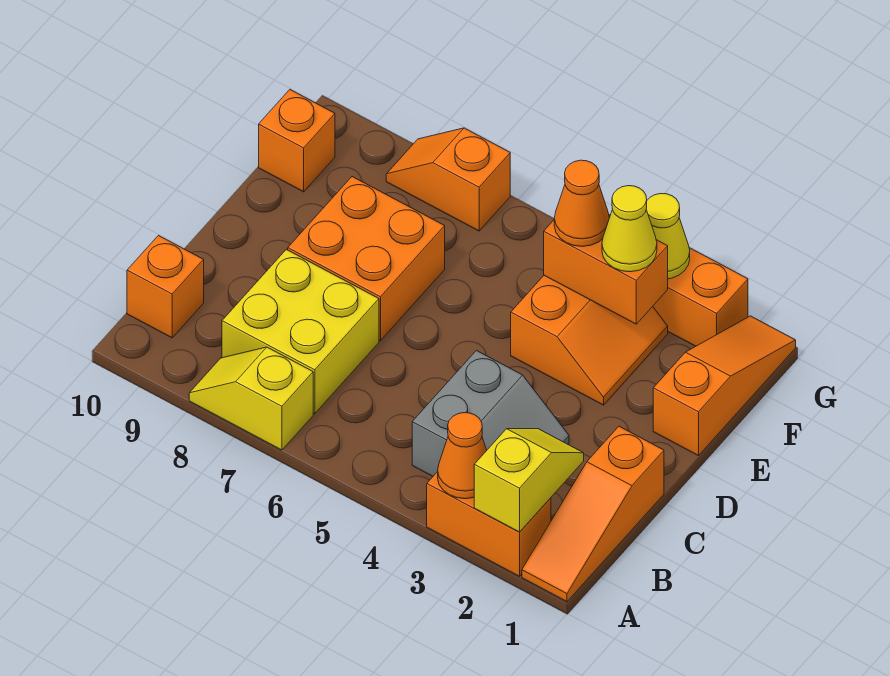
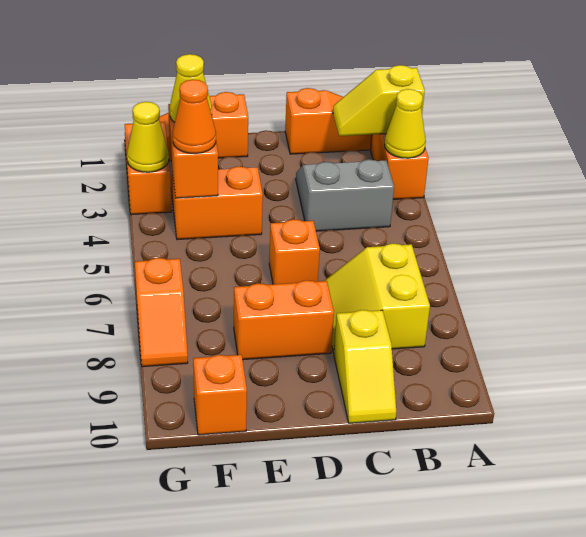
orange 1x1 cone [438,413,487,499] -> yellow 1x1 cone [385,89,426,158]
yellow 1x2 slope [189,347,313,450] -> yellow 1x2 slope moved to [334,310,396,423]
yellow 2x2 brick [222,249,379,414] -> yellow 2x2 slope [324,243,430,353]
orange 1x1 brick [127,236,204,338] -> orange 1x1 brick moved to [269,219,320,284]
orange 2x2 brick [288,177,445,341] -> orange 1x2 brick [234,280,334,360]

